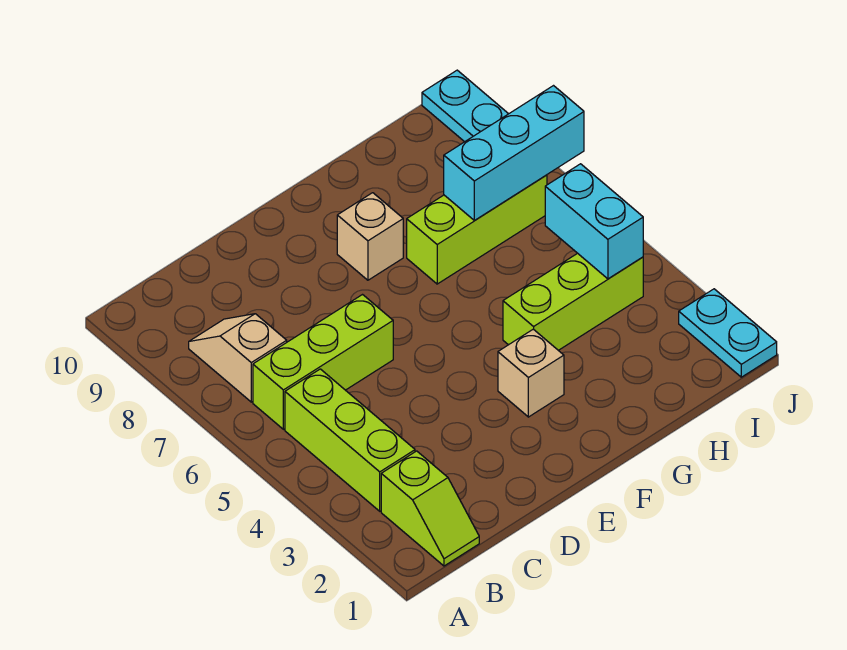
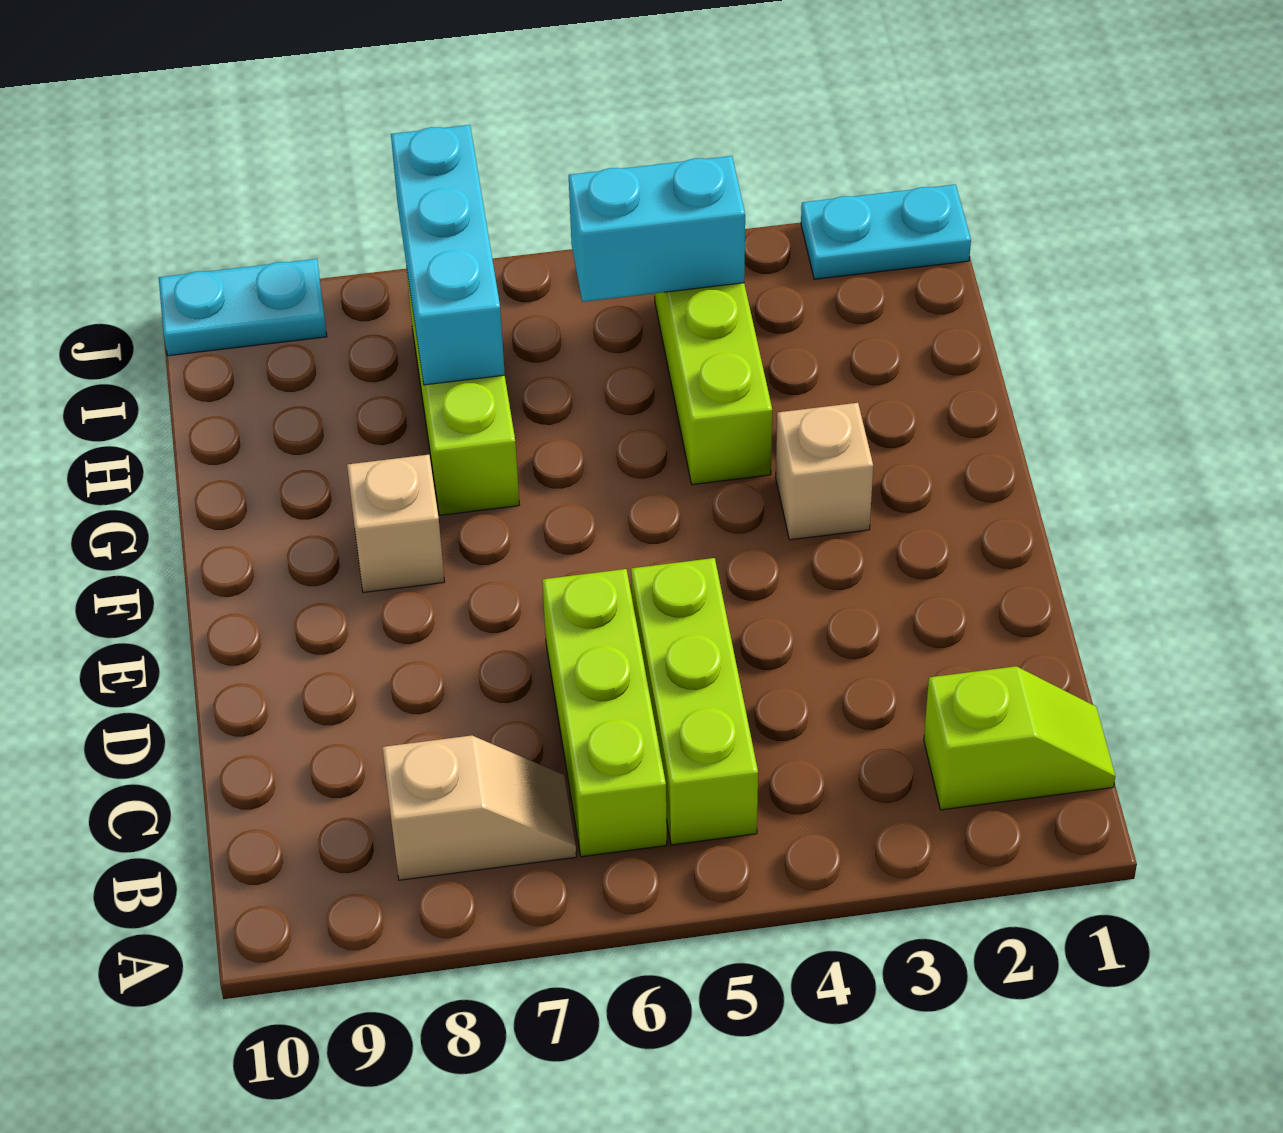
lime 1x3 brick [285,369,415,511] -> lime 1x3 brick turned to [631,558,758,845]
tan 1x2 slope [189,314,287,402] -> tan 1x2 slope turned to [382,735,576,880]

